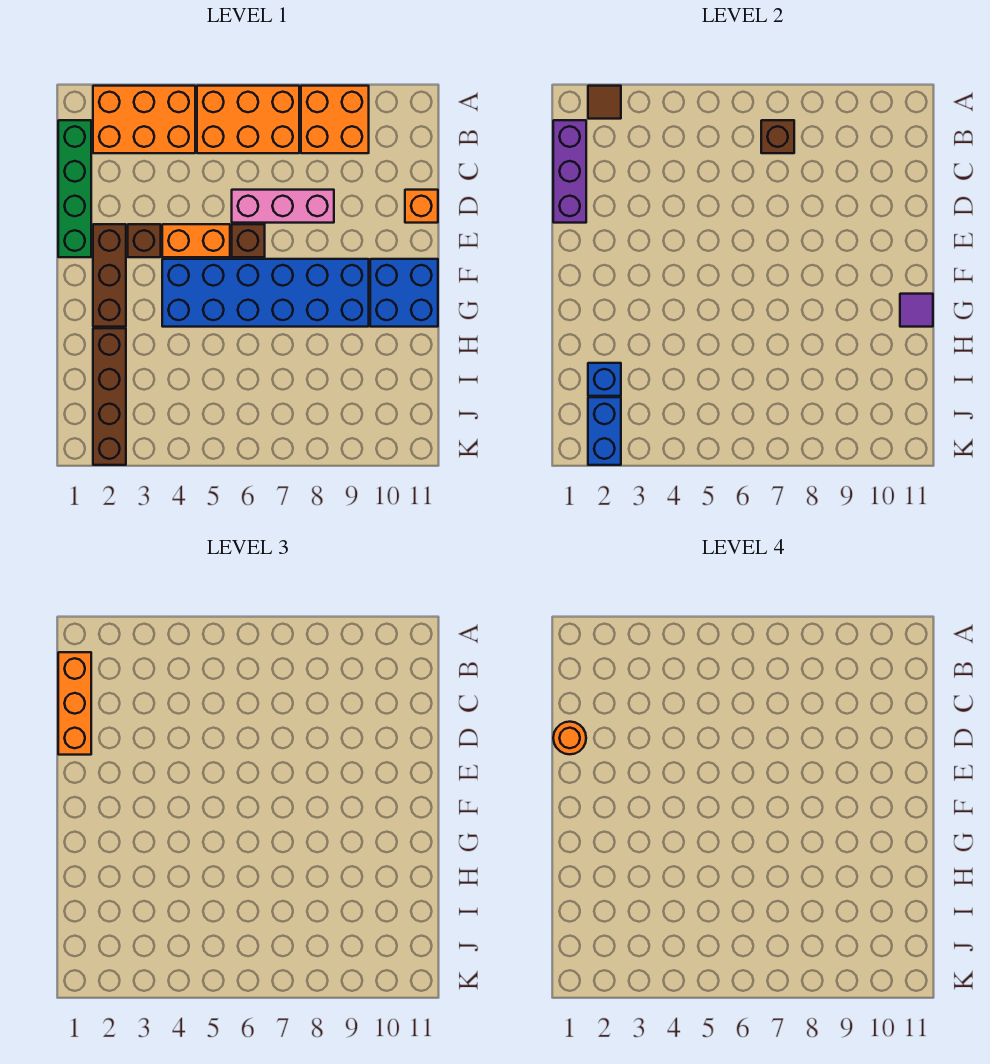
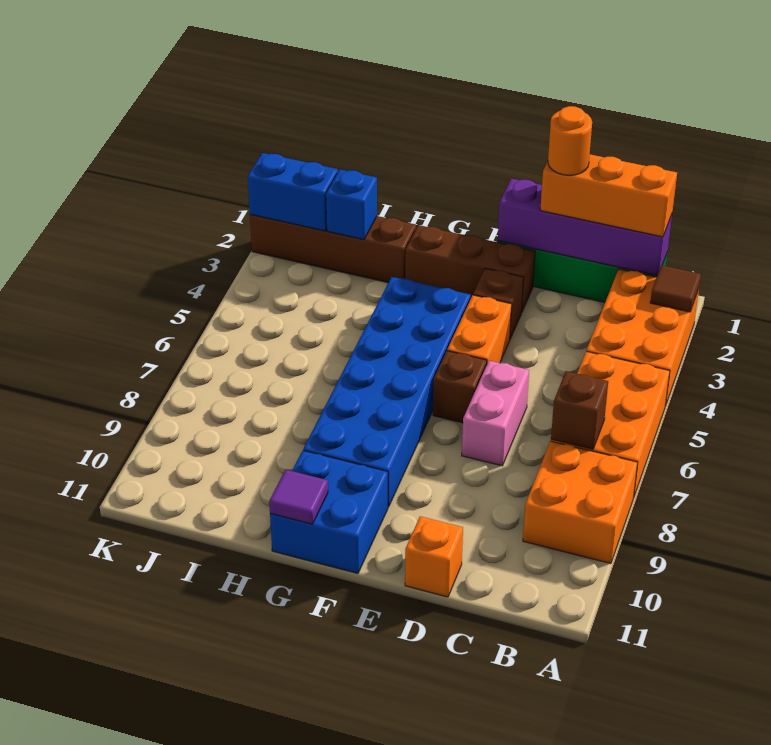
purple 1x3 brick [553,120,586,223] -> purple 1x4 brick [498,179,672,275]
pink 1x3 brick [232,190,334,223] -> pink 1x2 brick [462,361,529,466]

